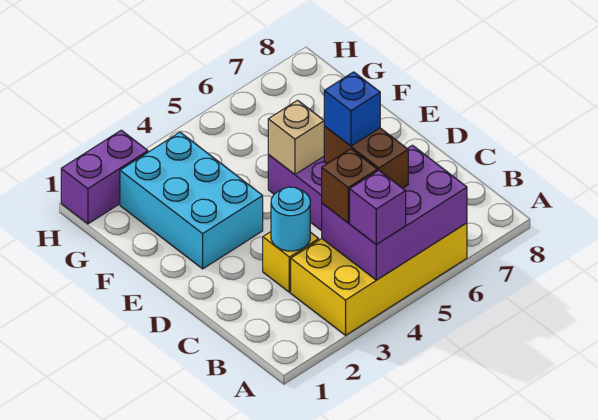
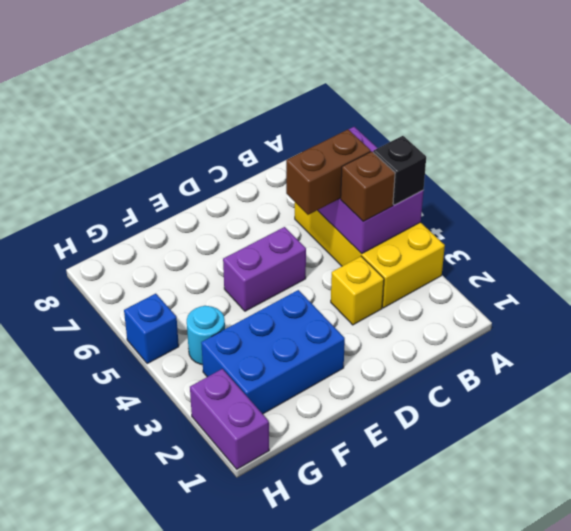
purple 1x1 brick [350,170,406,244] -> black 1x1 brick [373,136,426,205]
cyan 1x1 round brick [271,187,310,251] -> cyan 1x1 round brick moved to [187,306,225,365]
blue 1x1 brick [324,72,380,146] -> blue 1x1 brick moved to [124,294,179,364]
cyan 2x3 brick [120,132,263,269] -> blue 2x3 brick [201,290,345,414]
tan 1x1 brick [268,100,324,174] -> none

